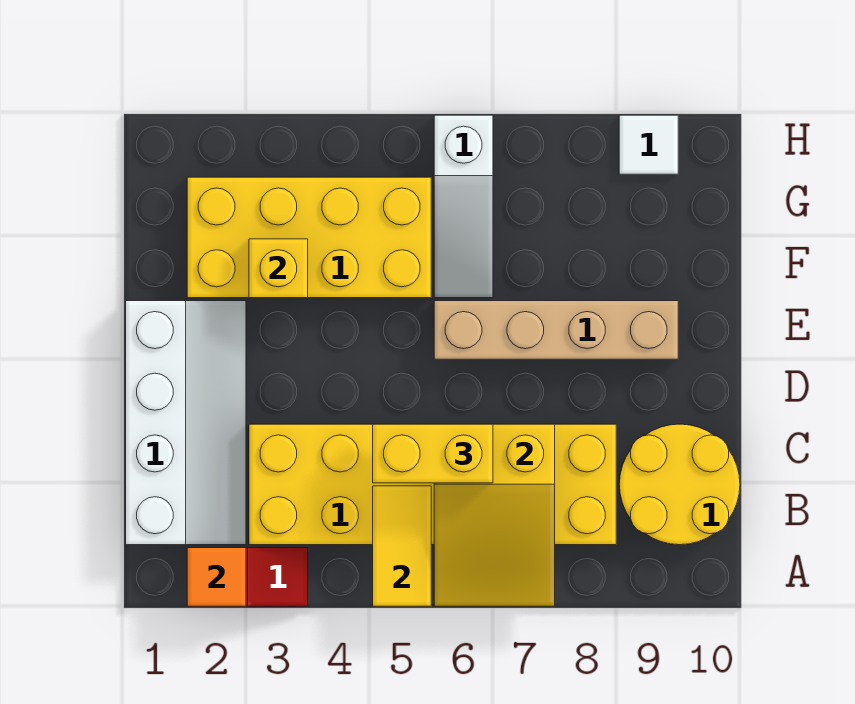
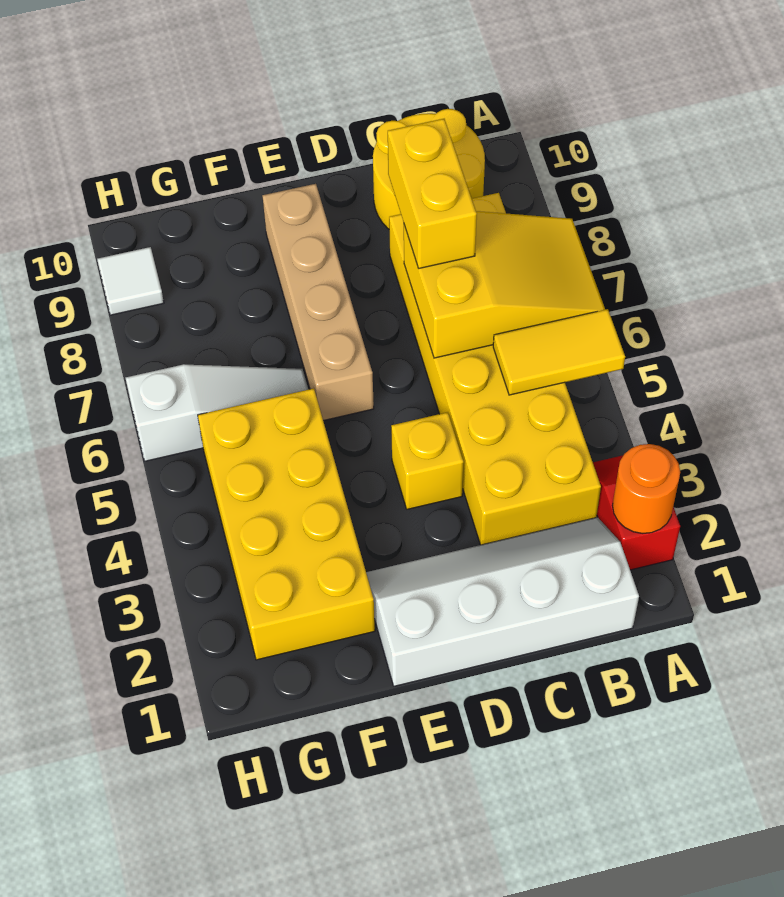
orange 1x1 tile [187,548,246,606] -> orange 1x1 round brick [613,444,680,533]
yellow 1x2 brick [373,424,493,483] -> yellow 1x2 brick moved to [388,119,477,268]
yellow 1x1 brick [249,239,308,298] -> yellow 1x1 brick moved to [391,412,464,509]

